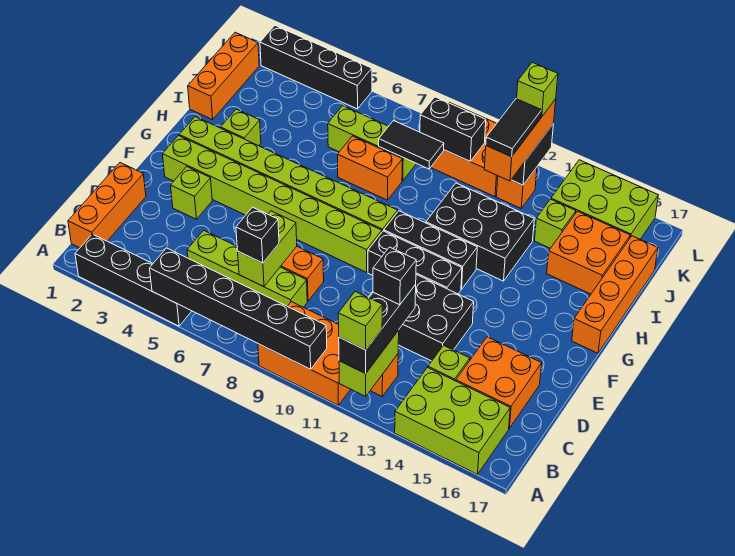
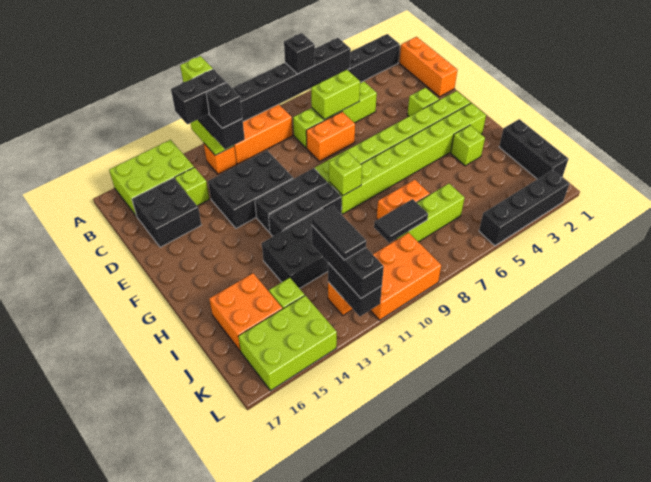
lime 1x2 brick [238,211,297,287] -> lime 1x2 brick turned to [311,70,360,119]
black 1x1 brick [236,207,279,263] -> black 1x1 brick moved to [284,33,315,74]
orange 2x2 brick [456,337,542,428] -> black 2x2 brick [132,178,201,247]
orange 1x4 brick [572,236,658,353] -> none
orange 1x3 brick [188,32,259,120] -> black 1x3 brick [499,119,569,179]
orange 1x3 brick [484,99,556,181] -> black 1x3 brick [312,226,384,298]
black 1x2 brick [420,97,486,161] -> black 1x2 brick moved to [171,69,226,124]
lime 1x1 brick [517,62,558,117] -> lime 1x1 brick moved to [329,152,362,196]

